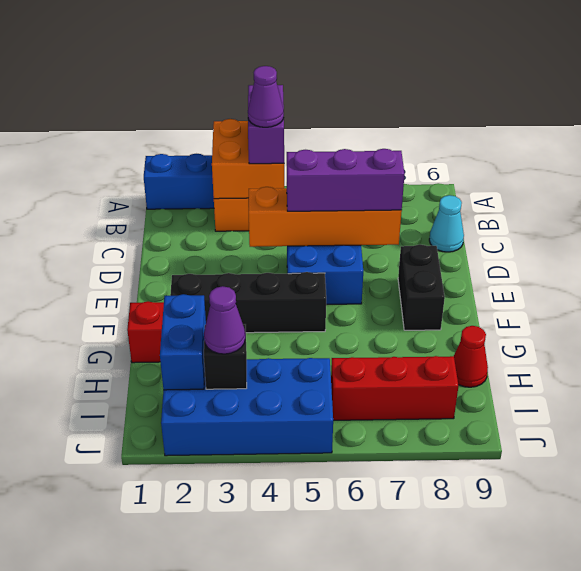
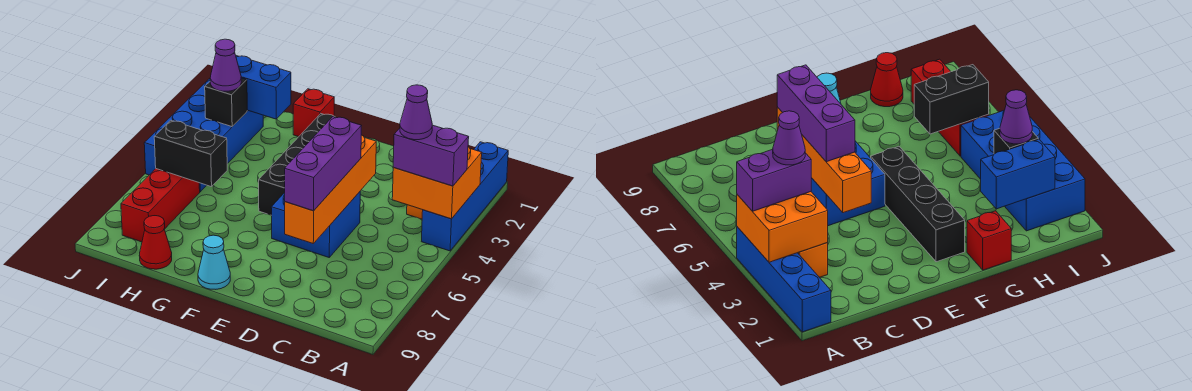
cyan 1x1 cone [429,195,464,252] -> cyan 1x1 cone moved to [198,235,230,289]
black 1x2 brick [398,244,445,330] -> black 1x2 brick moved to [154,120,227,187]

